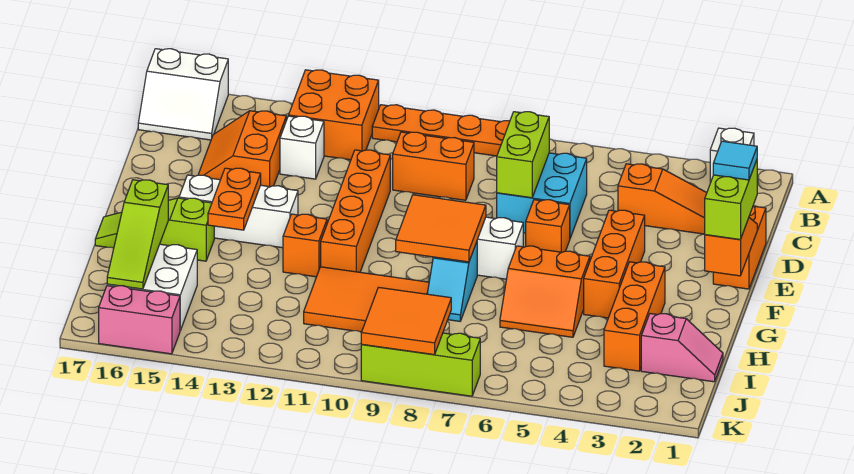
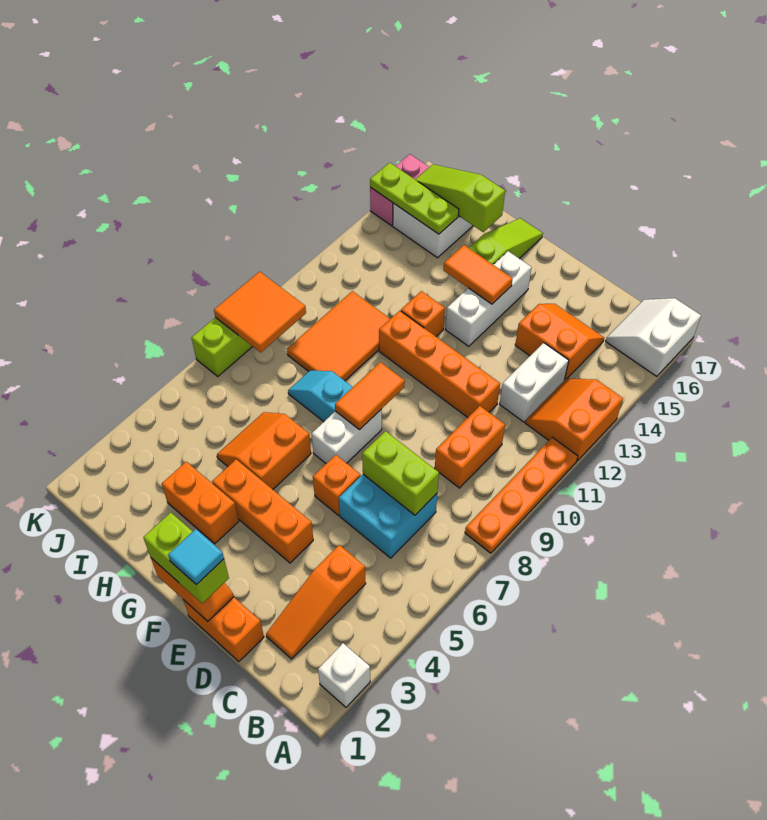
orange 2x2 brick [289,70,379,160] -> orange 2x2 slope [525,379,623,461]
white 1x1 brick [280,116,324,179] -> white 1x2 brick [500,343,569,422]
orange 2x2 tile [396,195,486,262] -> orange 1x2 tile [335,362,405,430]
orange 1x2 plate [208,168,261,230] -> orange 1x2 tile [444,245,513,304]
orange 1x3 brick [604,262,665,371] -> orange 1x2 brick [162,462,239,544]
pink 1x2 slope [641,314,723,382] -> none
none -> lime 1x3 plate [370,163,459,234]

